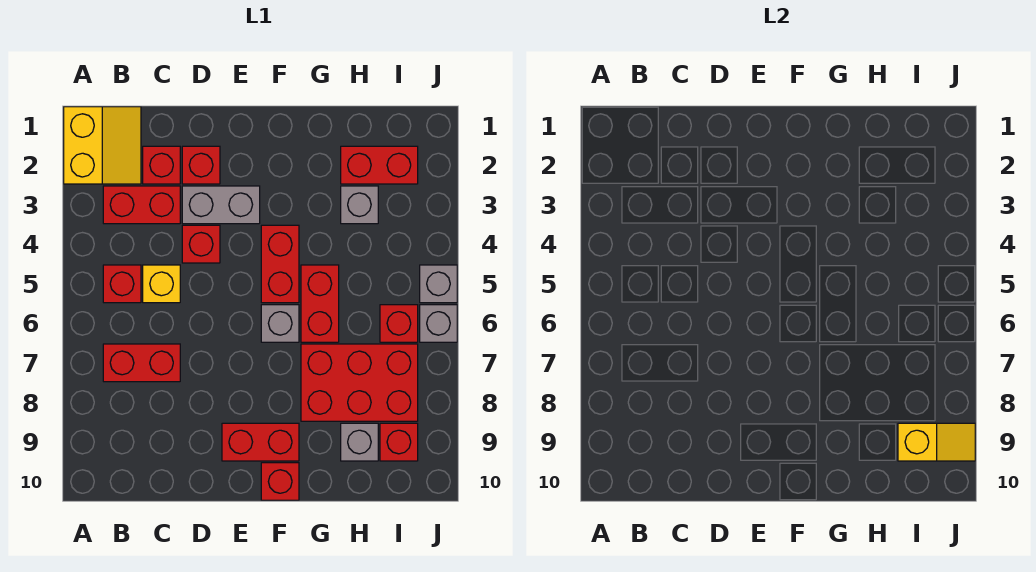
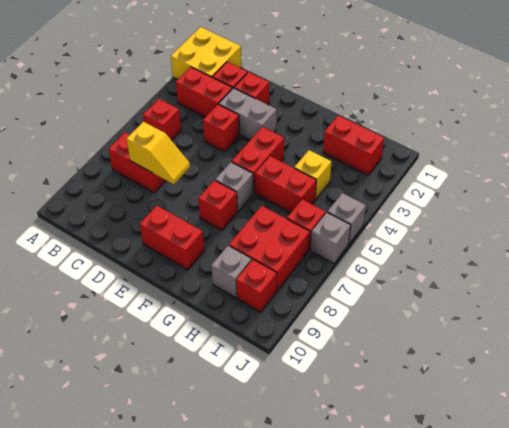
yellow 2x2 slope [64,107,141,184] -> yellow 2x2 brick [171,27,242,80]
yellow 1x1 brick [143,265,180,303] -> yellow 1x1 brick moved to [294,150,331,199]
red 1x1 brick [261,463,299,500] -> red 1x1 brick moved to [198,180,238,230]
red 1x2 brick [301,265,339,342] -> red 1x2 brick turned to [255,156,316,213]
red 2x3 brick [301,344,418,421] -> red 2x2 brick [229,206,310,291]
grey 1x1 brick [341,186,378,224] -> none
yellow 1x2 slope [898,423,975,461] -> yellow 1x2 slope moved to [126,122,190,184]

